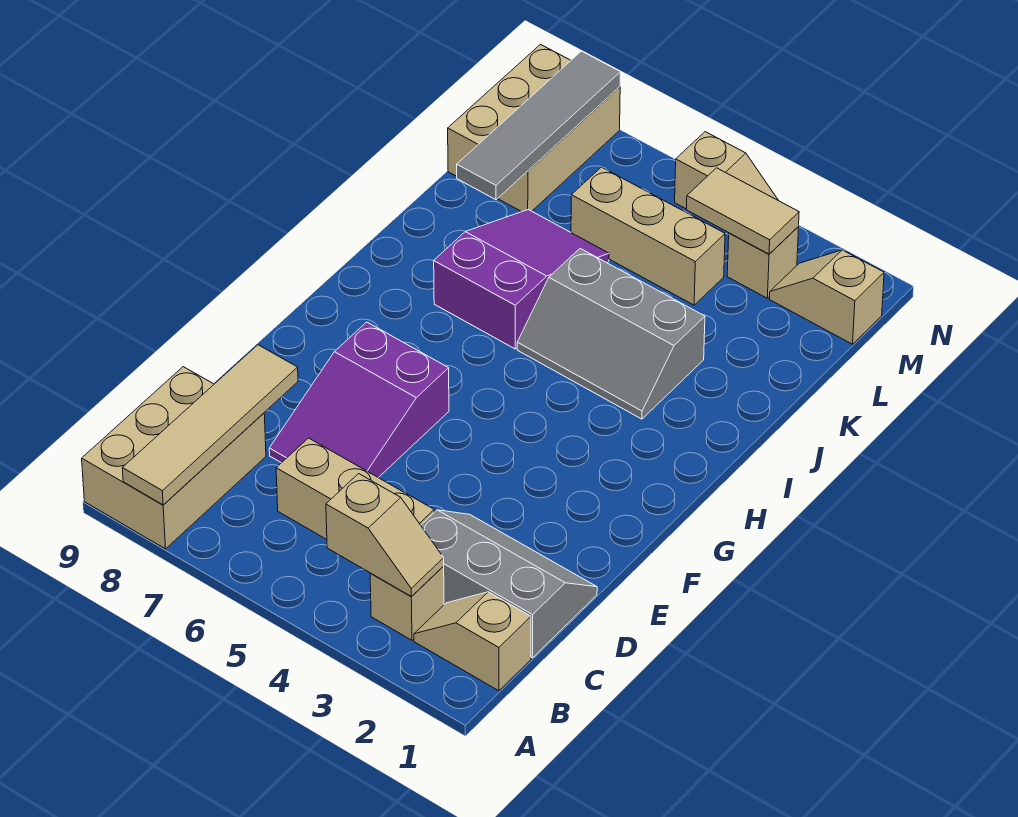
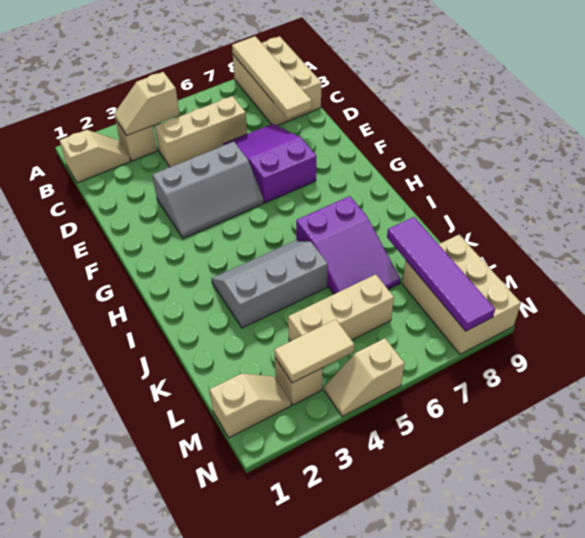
grey 2x3 slope [421,510,597,658] -> grey 2x3 slope moved to [153,142,264,238]
grey 1x4 tile [457,51,621,200] -> purple 1x4 tile [387,217,495,331]

